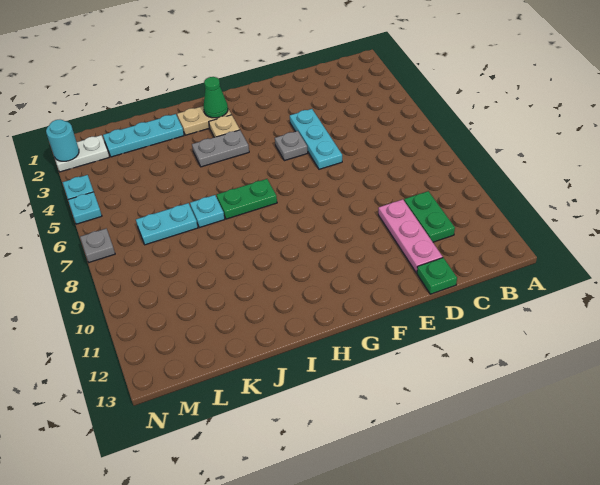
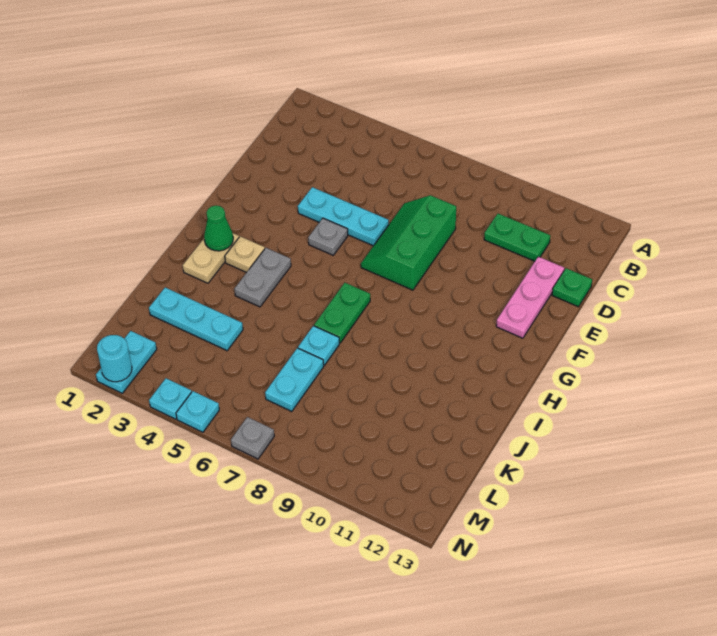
none -> green 2x3 slope [361,195,456,290]
pink 1x3 plate [378,199,443,273] -> pink 1x3 plate turned to [496,257,564,338]
cyan 1x3 plate [103,114,184,157] -> cyan 1x3 plate turned to [149,287,243,351]
white 1x2 plate [55,135,109,172] -> cyan 1x2 plate [96,331,157,393]

